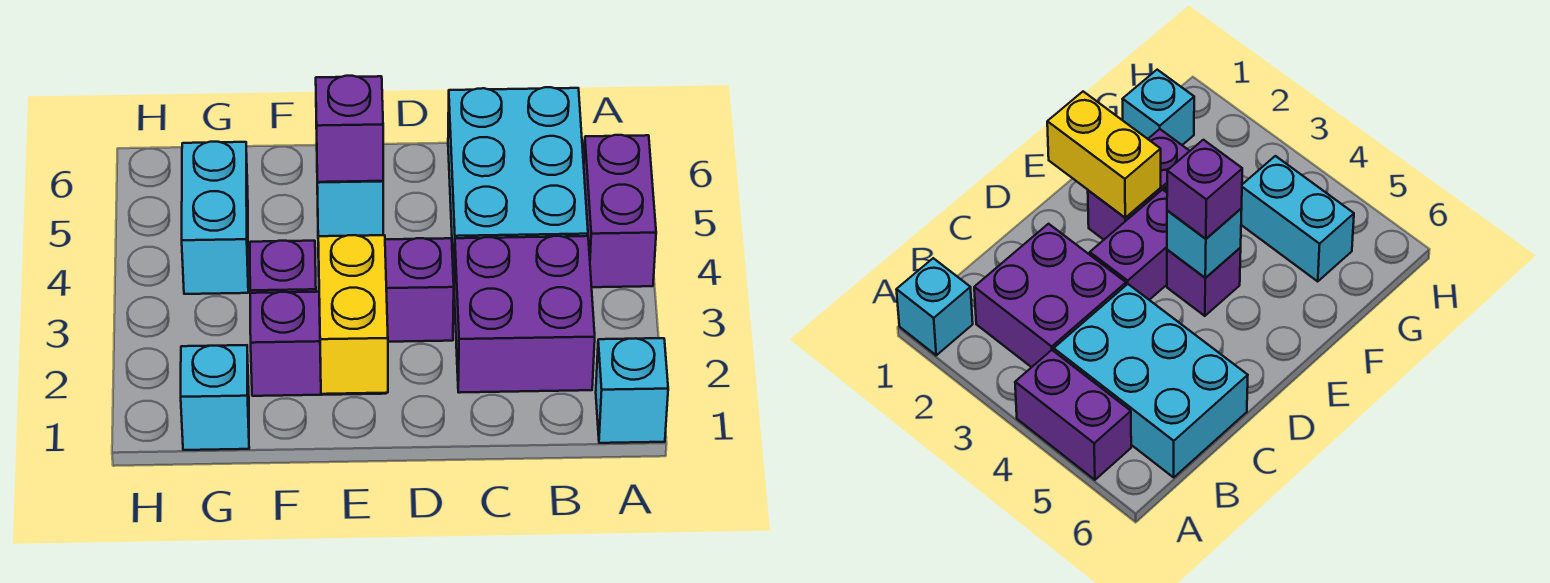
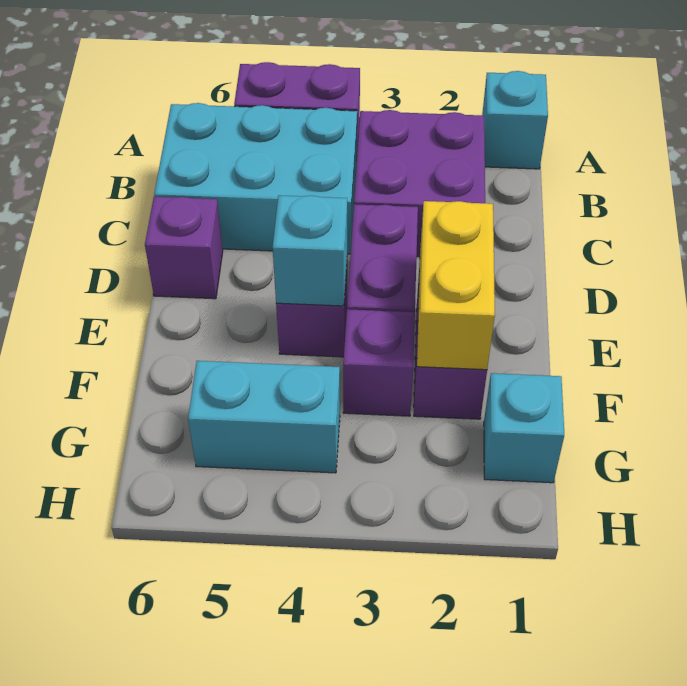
yellow 1x2 brick [318,235,388,394] -> yellow 1x2 brick turned to [417,201,495,370]
purple 1x1 brick [316,76,383,182] -> purple 1x1 brick moved to [145,197,223,299]

